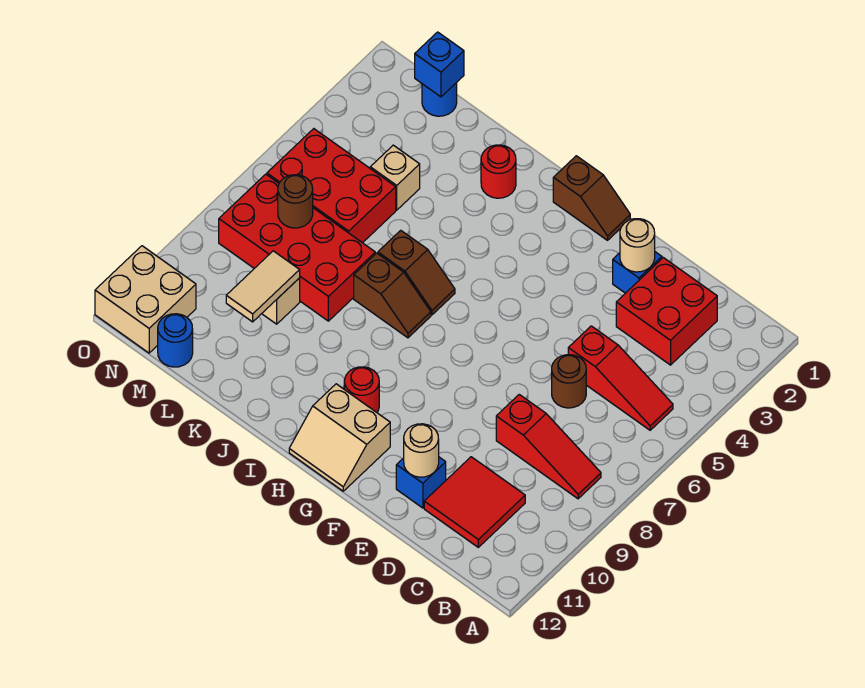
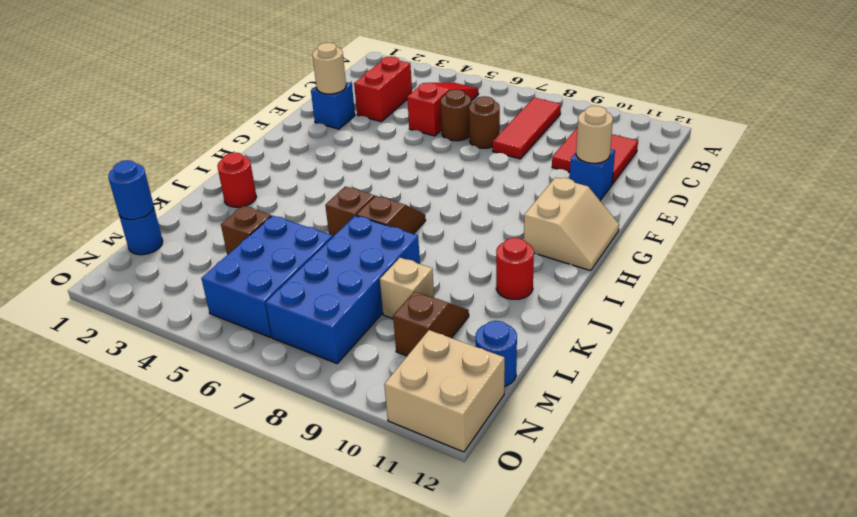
red 1x3 slope [496,394,601,499] -> red 1x3 tile [493,98,561,159]
red 2x2 brick [616,258,717,365] -> red 1x2 brick [354,56,412,122]
brown 1x2 slope [553,156,630,240] -> brown 1x2 slope moved to [393,292,469,356]
red 1x1 round brick [344,367,379,412] -> red 1x1 round brick moved to [496,238,534,299]
red 2x4 brick [219,174,375,321] -> blue 2x4 brick [266,216,420,363]
tan 1x1 brick [370,145,420,210] -> brown 1x1 brick [221,206,271,255]
red 2x3 brick [267,129,396,243] -> blue 2x3 brick [201,216,333,337]
tan 1x2 tile [226,251,300,322] -> none
blue 1x1 brick [415,32,464,97] -> blue 1x1 round brick [108,160,154,220]
brown 1x1 round brick [278,175,313,228] -> brown 1x1 round brick moved to [469,96,500,148]

